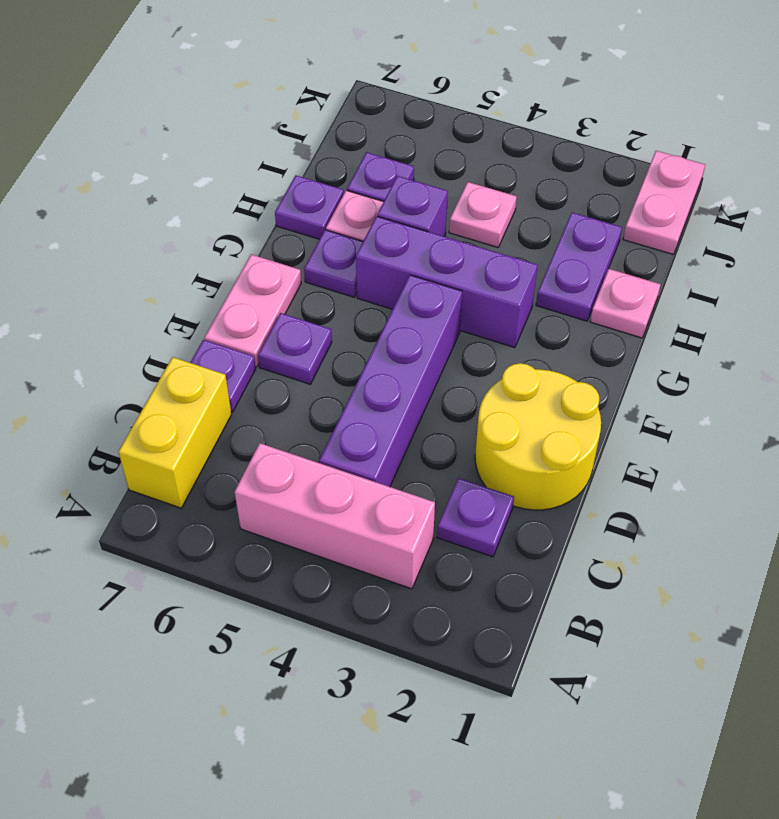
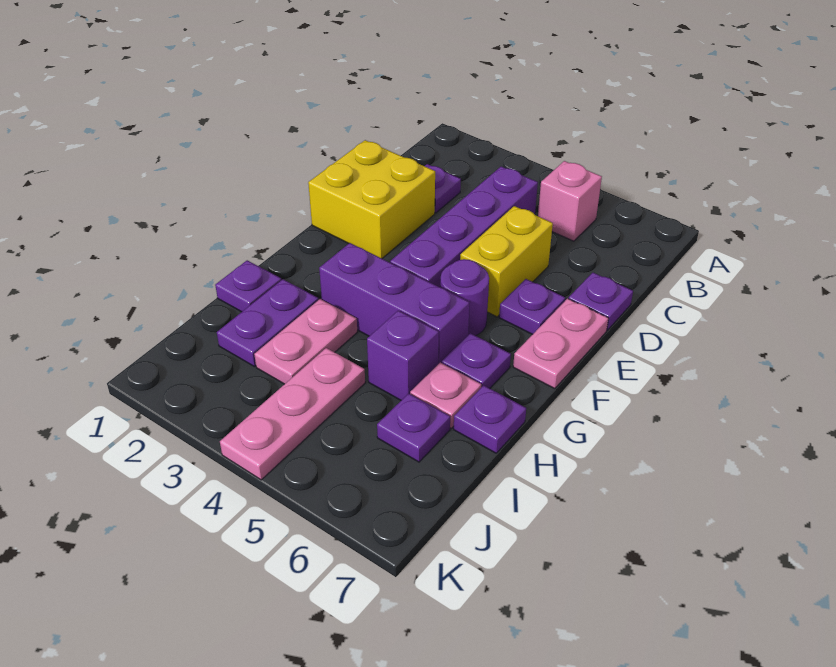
pink 1x3 brick [235,443,435,589] -> pink 1x1 brick [538,161,602,241]
yellow 1x2 brick [119,357,232,508] -> yellow 1x2 brick moved to [460,206,553,317]
yellow 2x2 round brick [475,363,601,510] -> yellow 2x2 brick [308,140,435,259]
none -> purple 1x1 round brick [440,259,489,336]
pink 1x1 plate [590,269,661,338] -> purple 1x1 plate [215,260,281,312]
pink 1x1 plate [449,182,517,247] -> pink 1x3 plate [220,348,365,480]
pink 1x2 plate [623,151,705,254] -> pink 1x2 plate moved to [254,299,357,384]

